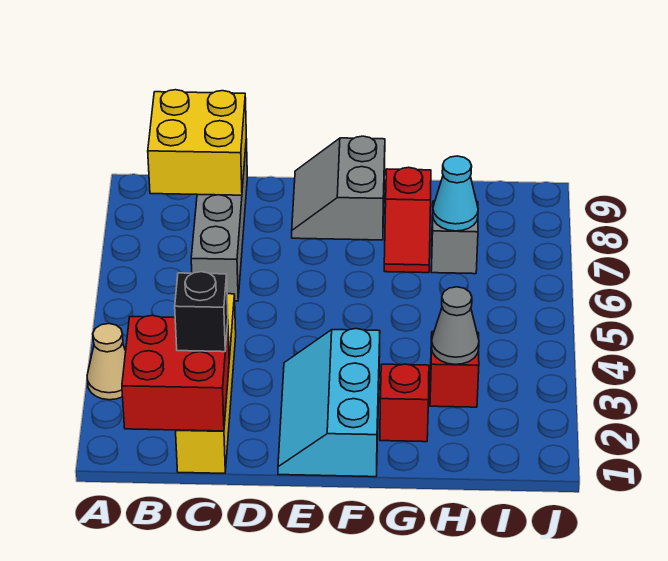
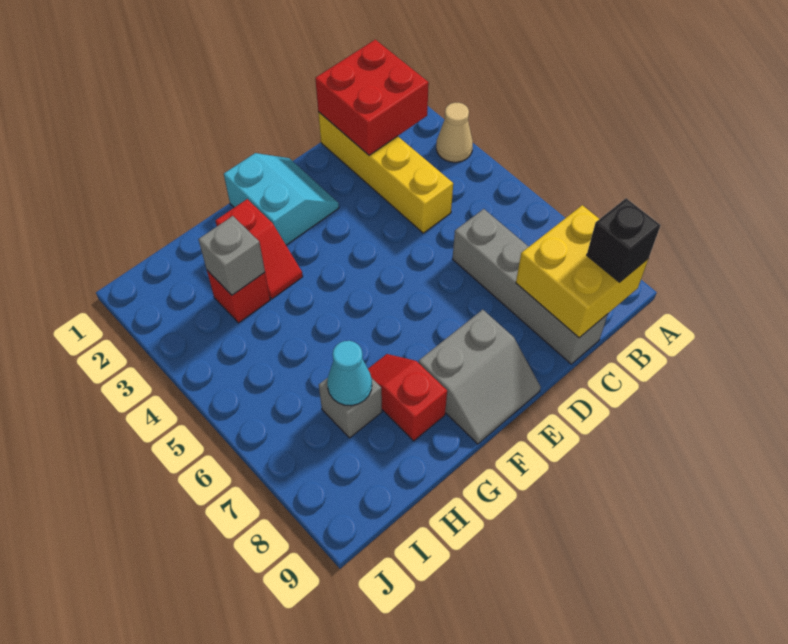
black 1x1 brick [175,272,228,352] -> black 1x1 brick moved to [587,198,660,282]
cyan 2x3 slope [278,329,380,477] -> cyan 2x2 slope [224,153,339,245]
grey 2x2 slope [292,136,385,240] -> grey 2x2 slope turned to [419,310,541,444]
grey 1x1 cone [431,287,479,364] -> grey 1x1 brick [199,216,265,295]

